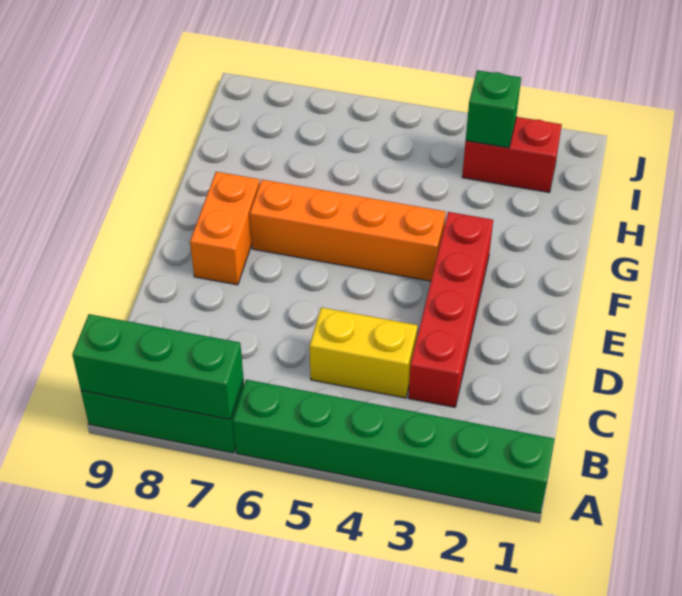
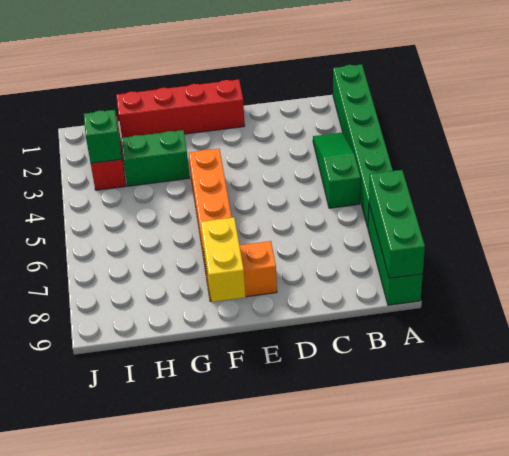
none -> green 1x3 slope [313,133,361,208]
red 1x4 brick [408,212,493,407] -> red 1x4 brick moved to [116,79,245,138]
yellow 1x2 brick [310,307,418,398] -> yellow 1x2 brick moved to [201,218,246,302]
none -> green 1x2 brick [121,130,190,186]

